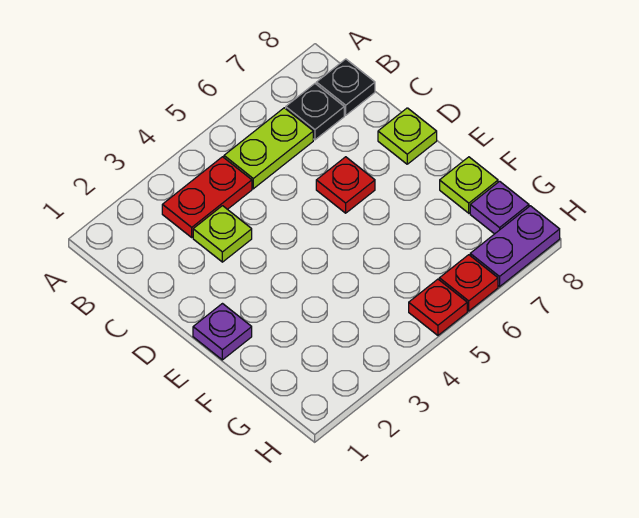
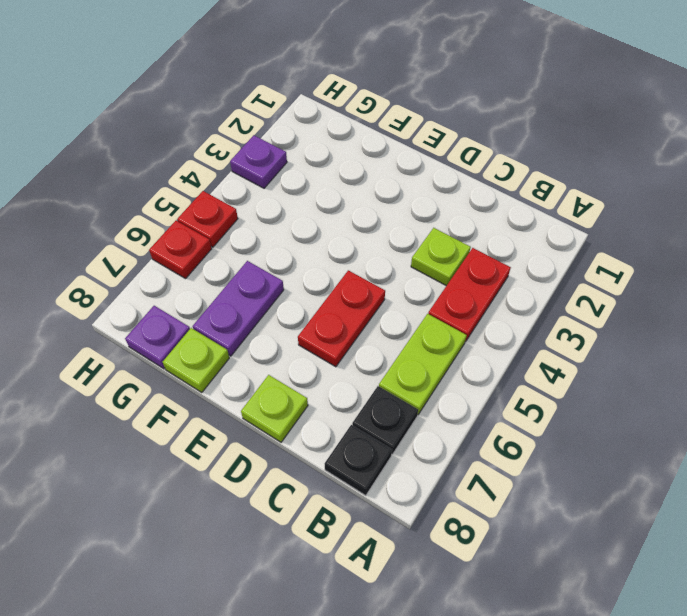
red 1x1 plate [316,157,375,213] -> red 1x2 plate [298,270,385,367]
purple 1x1 plate [193,304,252,360] -> purple 1x1 plate moved to [230,135,287,188]
purple 1x2 plate [470,206,560,287] -> purple 1x2 plate moved to [193,261,284,356]

